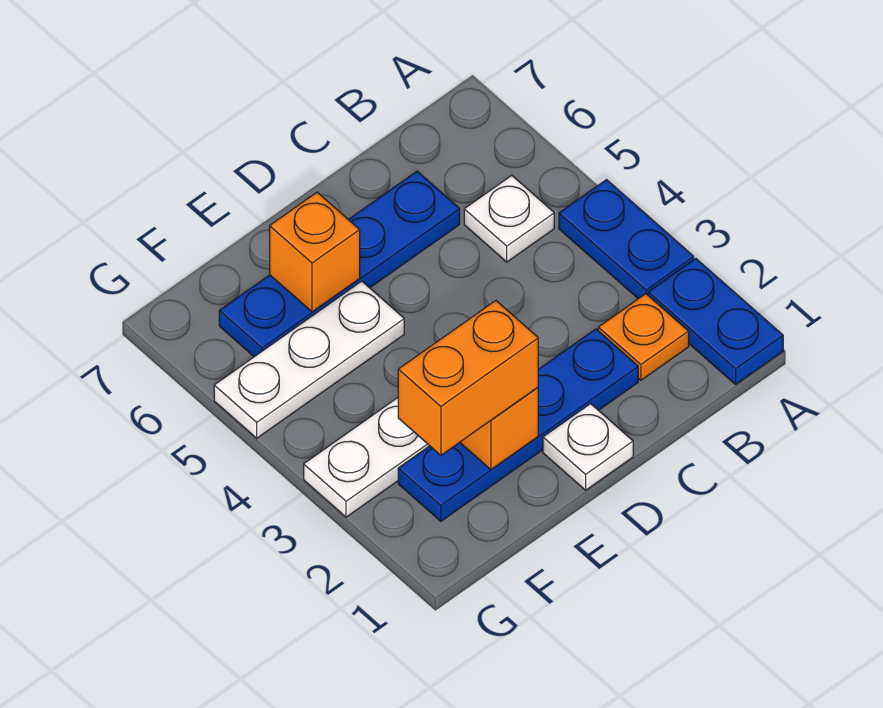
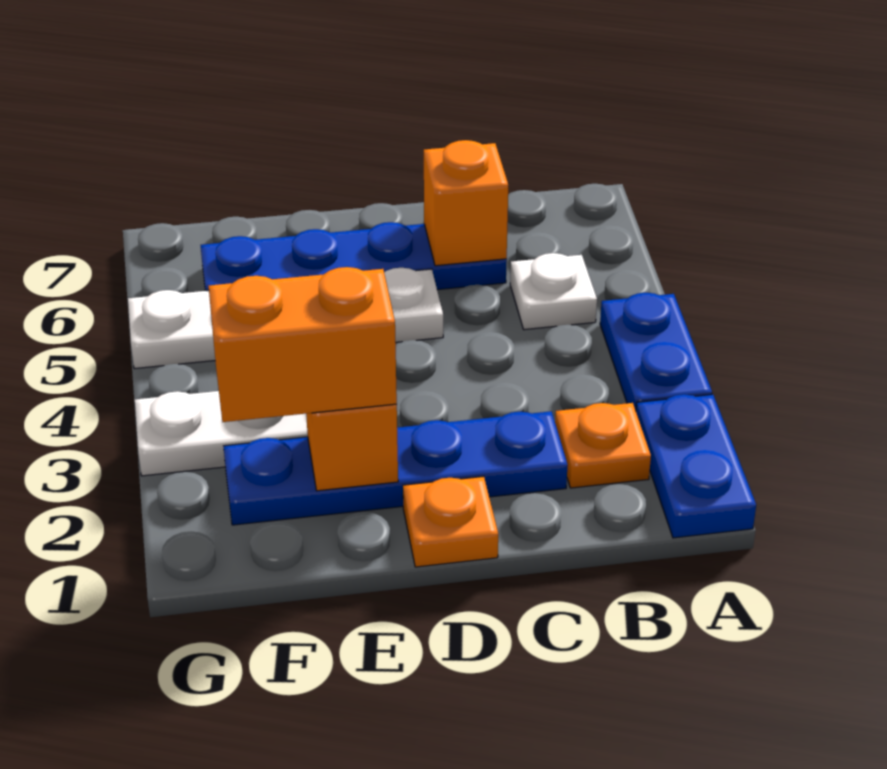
white 1x1 plate [543,404,633,490] -> orange 1x1 plate [403,476,498,567]
white 1x3 plate [214,281,404,438] -> white 1x4 plate [128,268,443,369]
orange 1x1 brick [270,192,360,312] -> orange 1x1 brick moved to [424,140,508,266]

